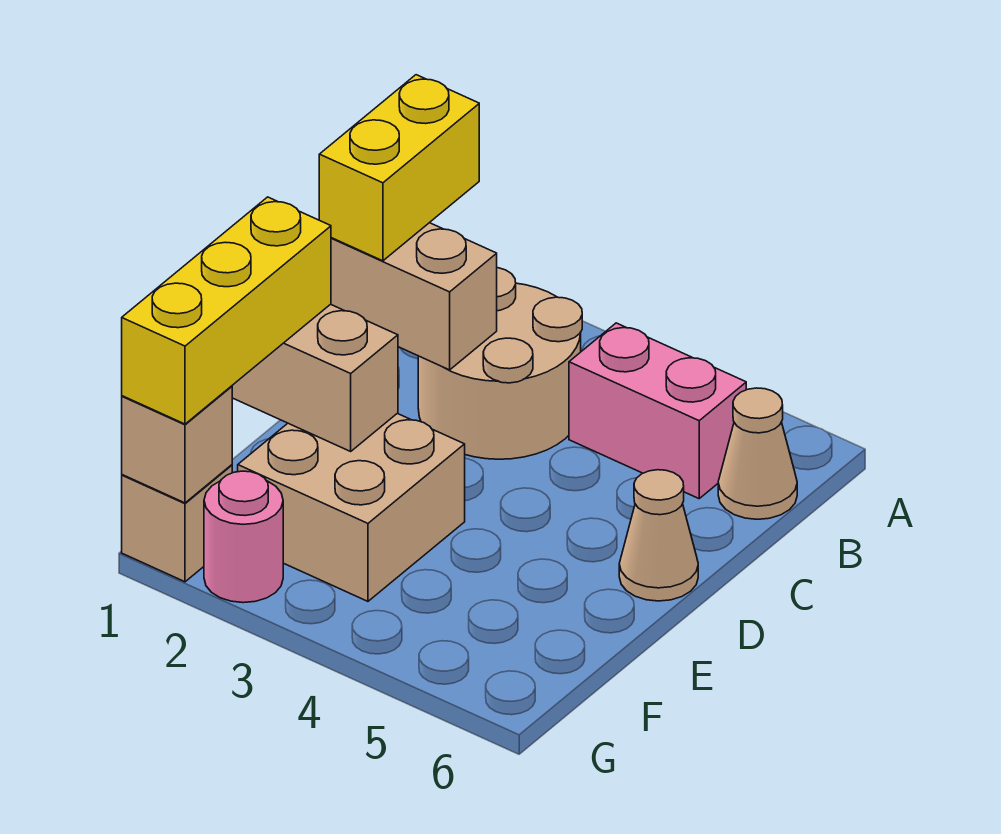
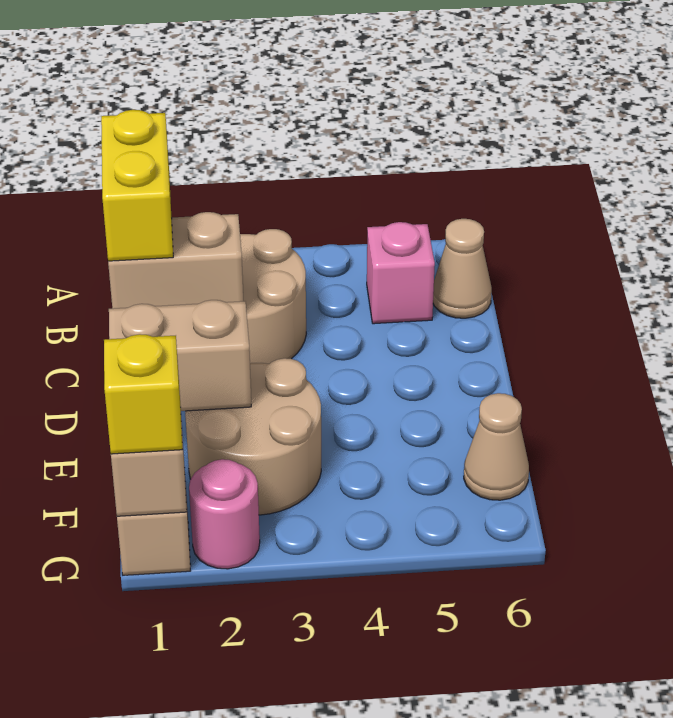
pink 1x2 brick [569,323,746,499] -> pink 1x1 brick [367,222,435,324]
tan 1x1 cone [619,470,698,601] -> tan 1x1 cone moved to [464,393,529,500]
yellow 1x3 brick [122,197,331,424] -> yellow 1x1 brick [104,334,182,454]
tan 2x2 brick [238,413,465,601] -> tan 2x2 round brick [185,358,321,515]

